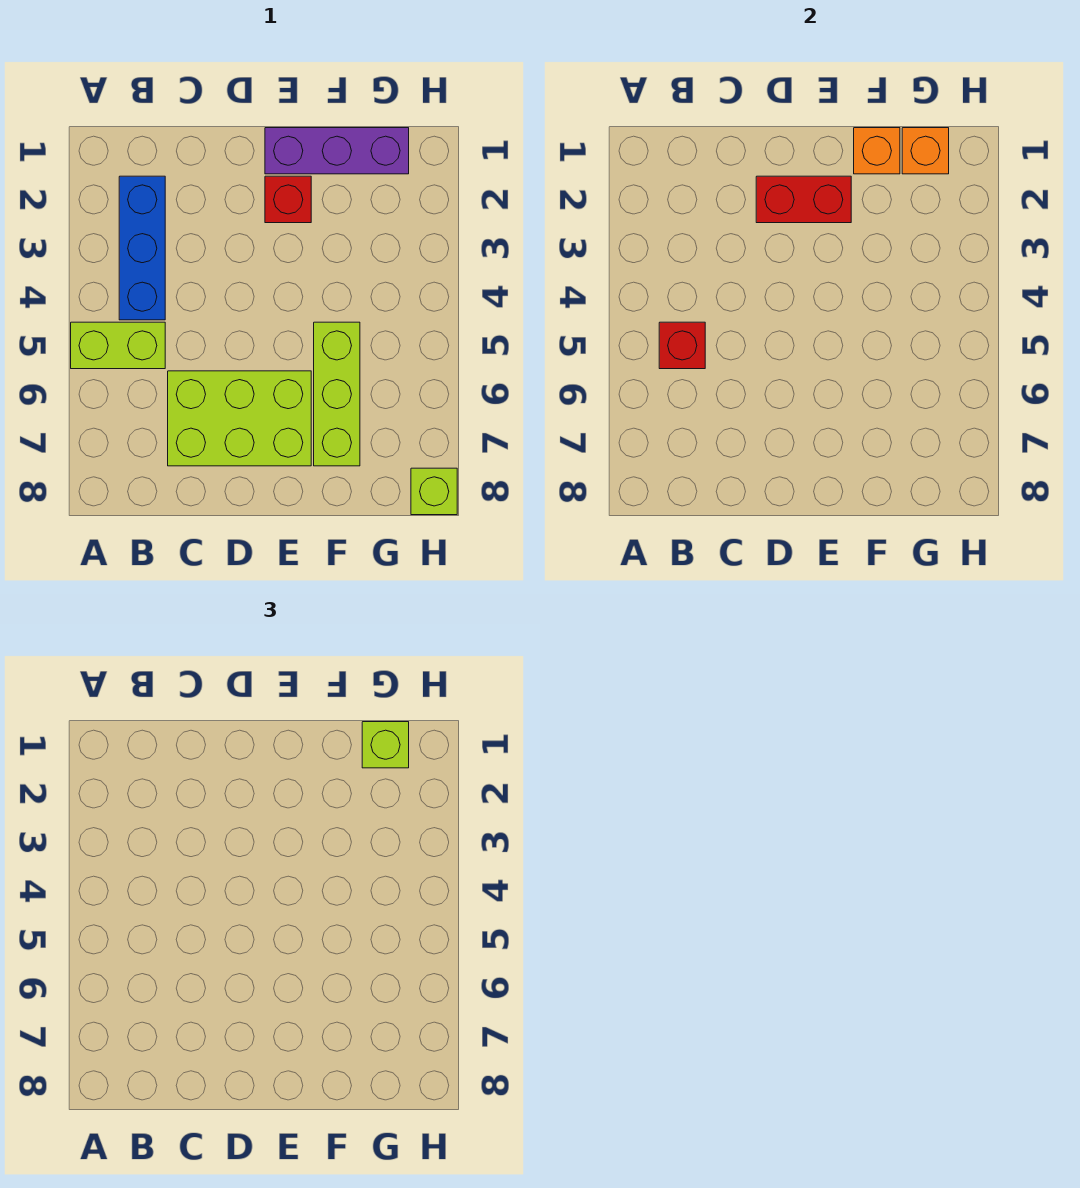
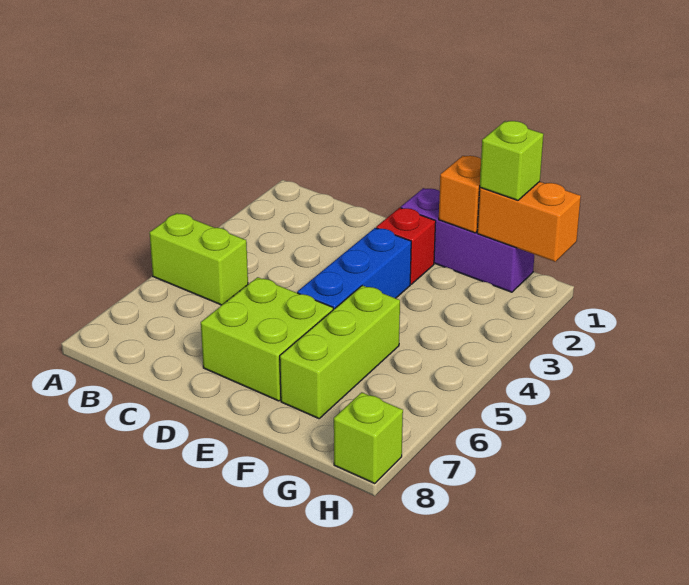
blue 1x3 brick [119,176,165,320] -> blue 1x3 brick moved to [297,228,411,310]
red 1x1 brick [659,322,705,369] -> none
lime 2x3 brick [168,371,311,466] -> lime 2x2 brick [201,277,333,401]
red 1x2 brick [756,176,851,223] -> none
orange 1x1 brick [902,128,949,174] -> orange 1x2 brick [477,182,581,262]

